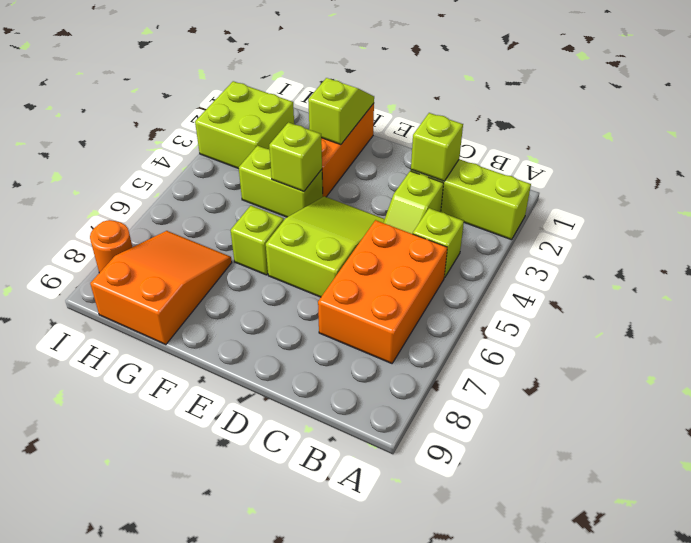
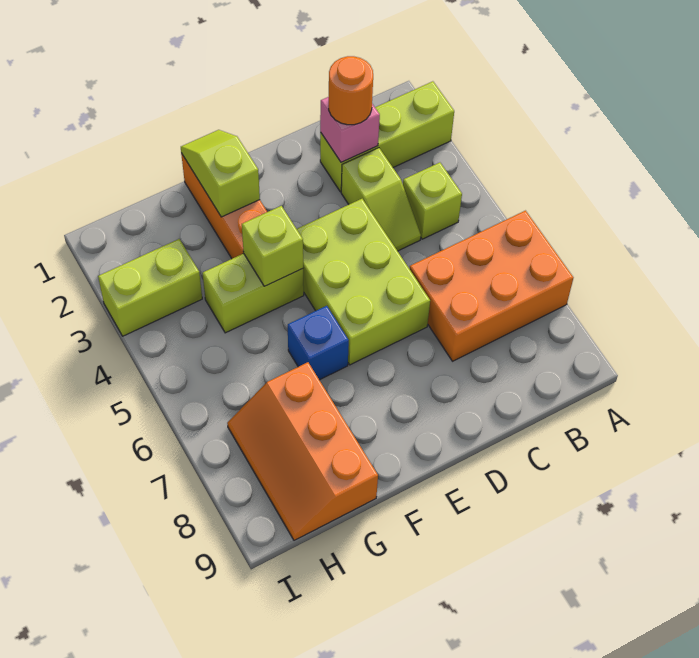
orange 2x3 brick [318,220,447,363] -> orange 2x3 brick turned to [410,211,573,361]
lime 1x1 brick [411,113,463,181] -> pink 1x1 brick [320,97,380,162]
lime 2x3 slope [266,196,385,297] -> lime 2x3 brick [297,199,430,365]
lime 1x1 brick [231,206,284,275] -> blue 1x1 brick [288,306,349,380]
orange 2x3 slope [90,231,232,345] -> orange 2x3 slope turned to [227,362,378,540]
lime 2x2 brick [195,81,294,169] -> lime 1x2 brick [98,239,202,336]
orange 1x1 round brick [90,220,132,273] -> orange 1x1 round brick moved to [329,56,373,125]

